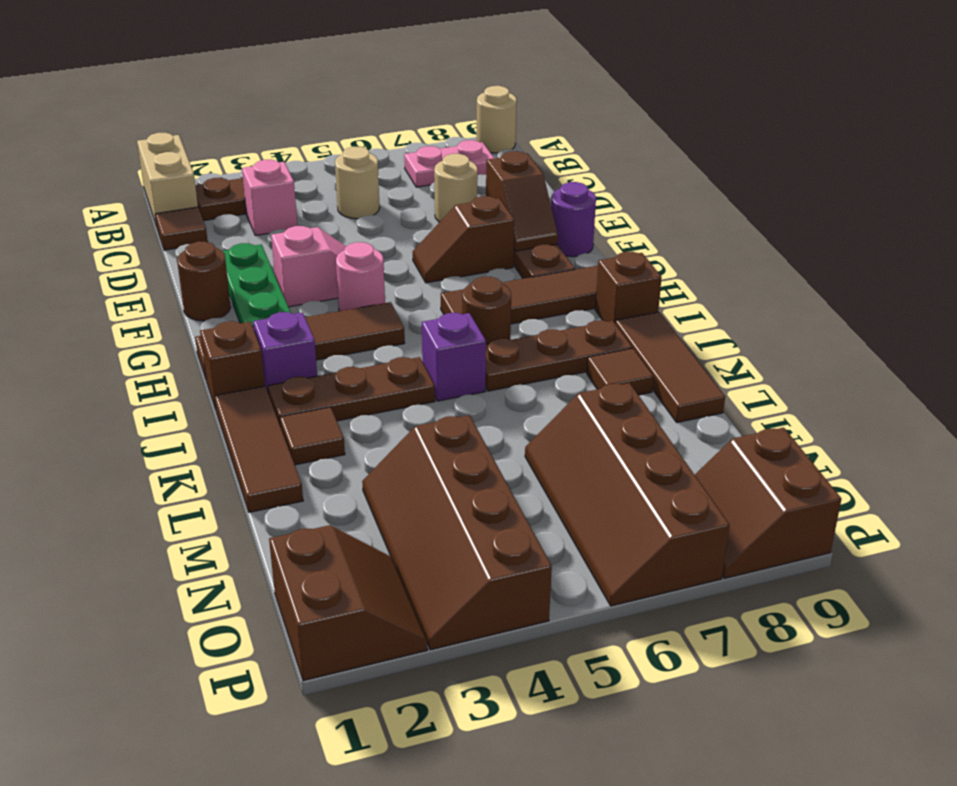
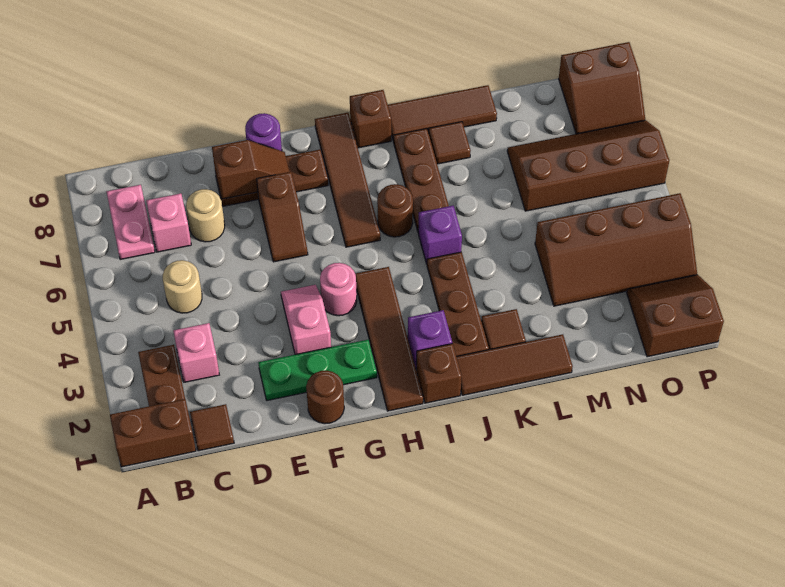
tan 1x2 brick [137,133,198,226] -> brown 1x2 brick [110,399,196,467]
tan 1x1 round brick [476,86,517,153] -> none
none -> pink 1x1 brick [146,193,191,252]
brown 2x4 slope [525,383,729,606] -> brown 2x4 slope turned to [507,120,669,211]

